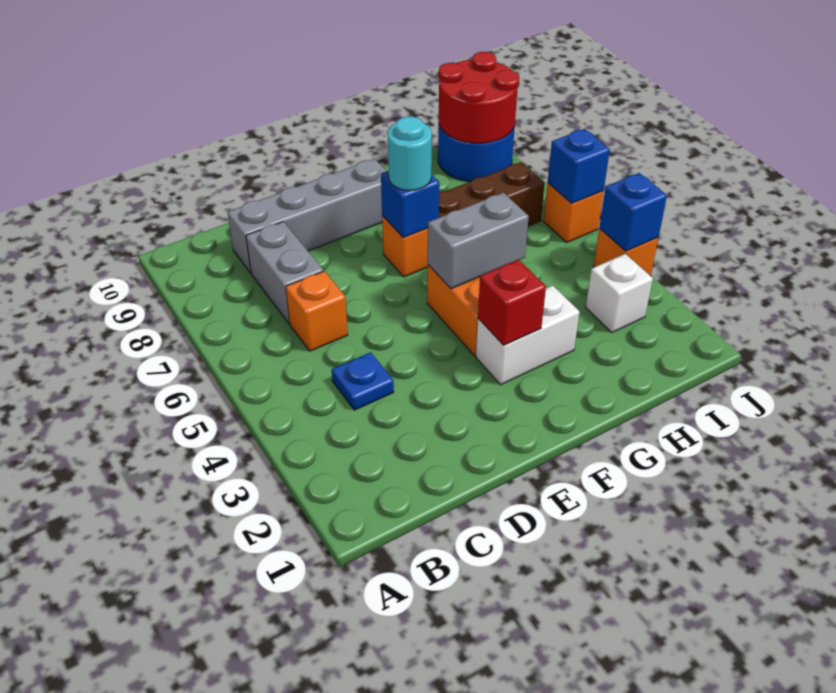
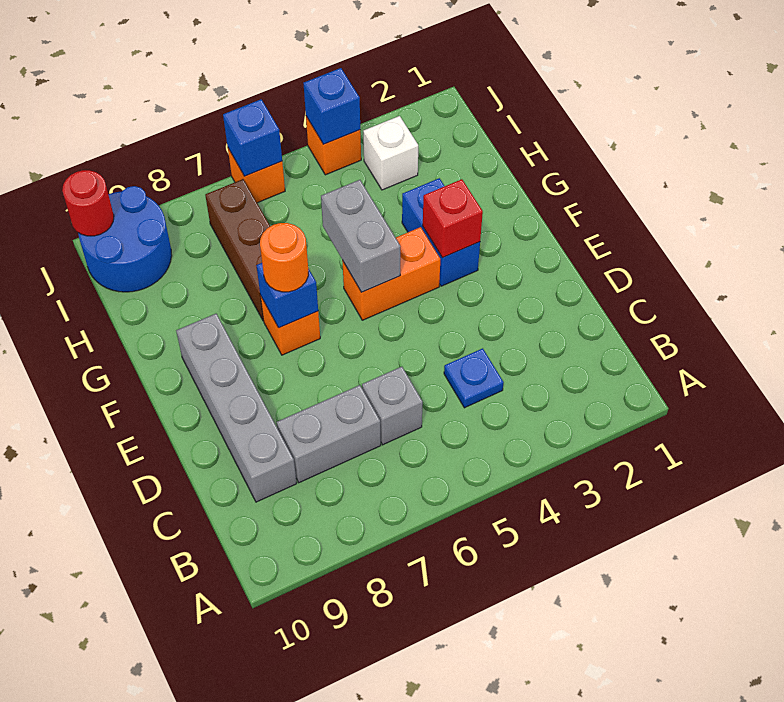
orange 1x1 brick [286,271,348,351] -> grey 1x1 brick [362,367,423,445]
white 1x2 brick [476,286,580,385] -> blue 1x2 brick [402,178,480,286]
cyan 1x1 round brick [388,117,432,191] -> orange 1x1 round brick [260,223,308,292]
red 2x2 round brick [439,52,519,143] -> red 1x1 round brick [62,170,114,236]

